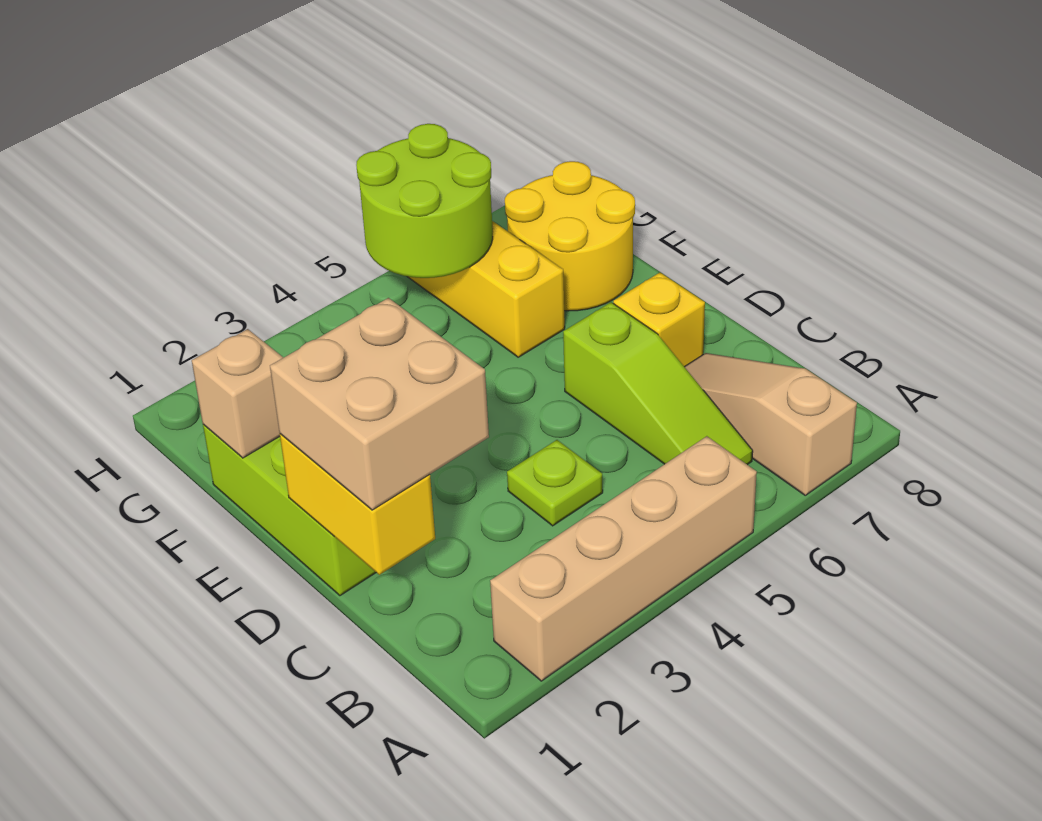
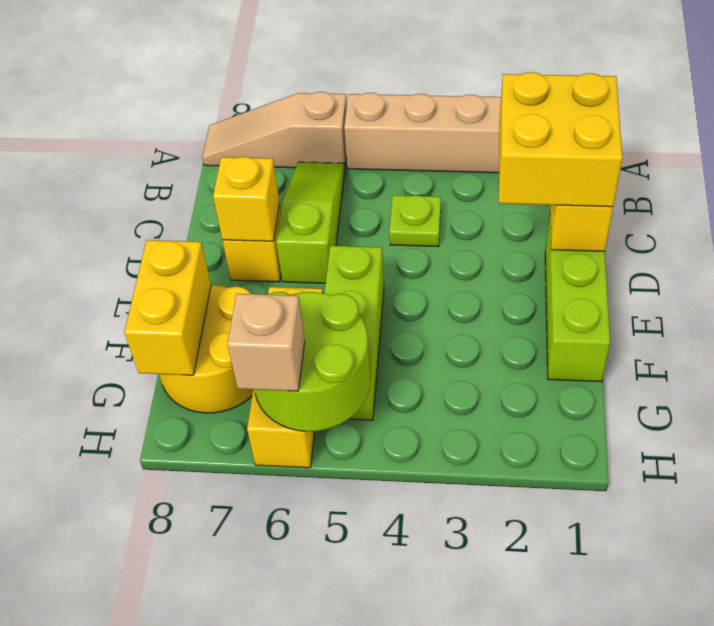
tan 1x3 slope [685,353,857,495] -> tan 1x3 slope turned to [202,92,347,168]
tan 2x2 brick [270,298,489,510] -> yellow 2x2 brick [499,72,622,207]
none -> yellow 1x1 brick [213,157,280,241]
none -> lime 1x3 brick [324,246,384,420]
tan 1x1 brick [192,329,283,458] -> tan 1x1 brick moved to [227,294,305,391]
none -> yellow 1x2 brick [124,240,211,375]

